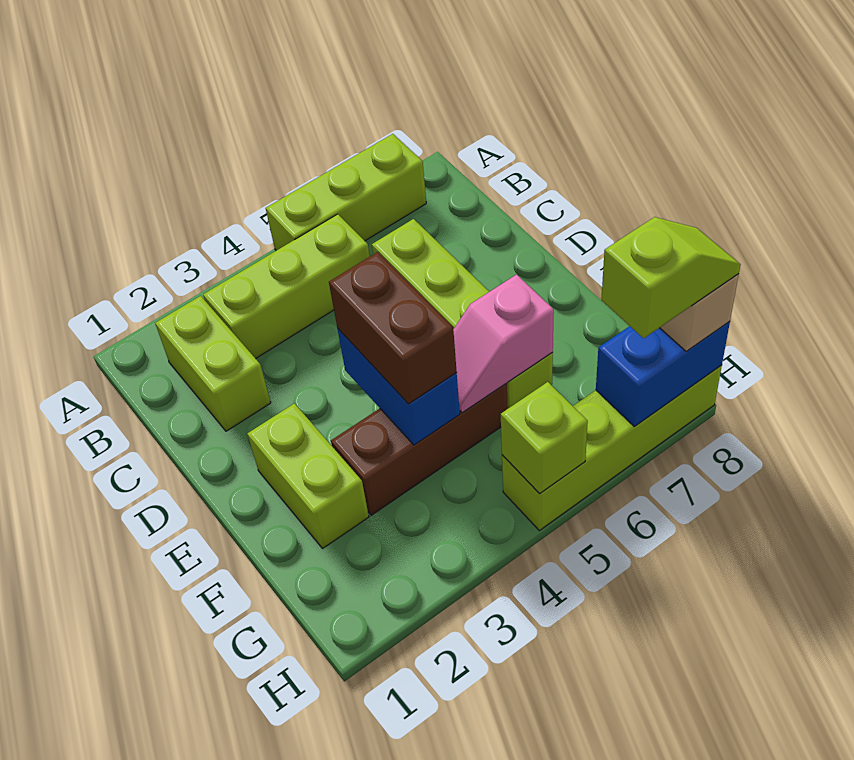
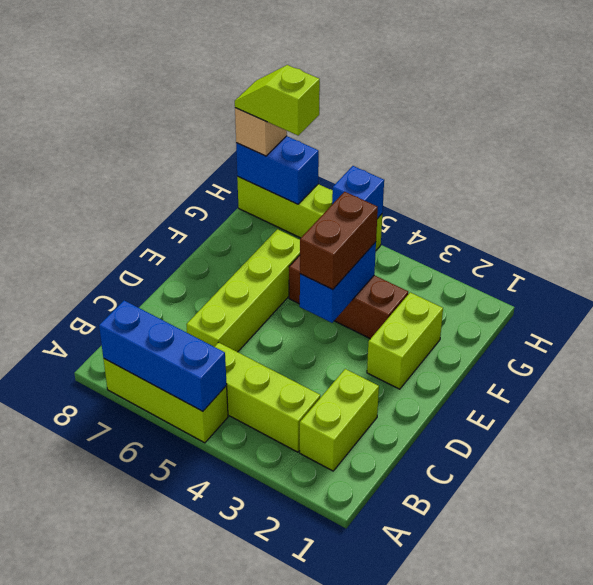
none -> blue 1x3 brick [99,301,227,411]
pink 1x2 slope [453,275,554,413] -> none
lime 1x1 brick [501,382,588,494] -> blue 1x1 brick [332,166,384,219]

